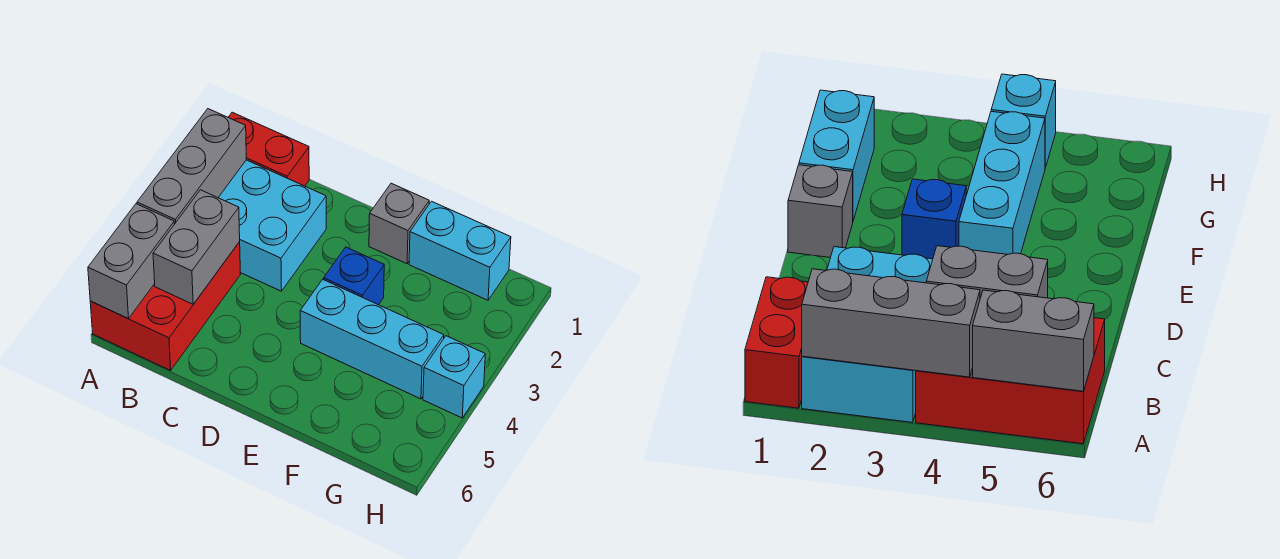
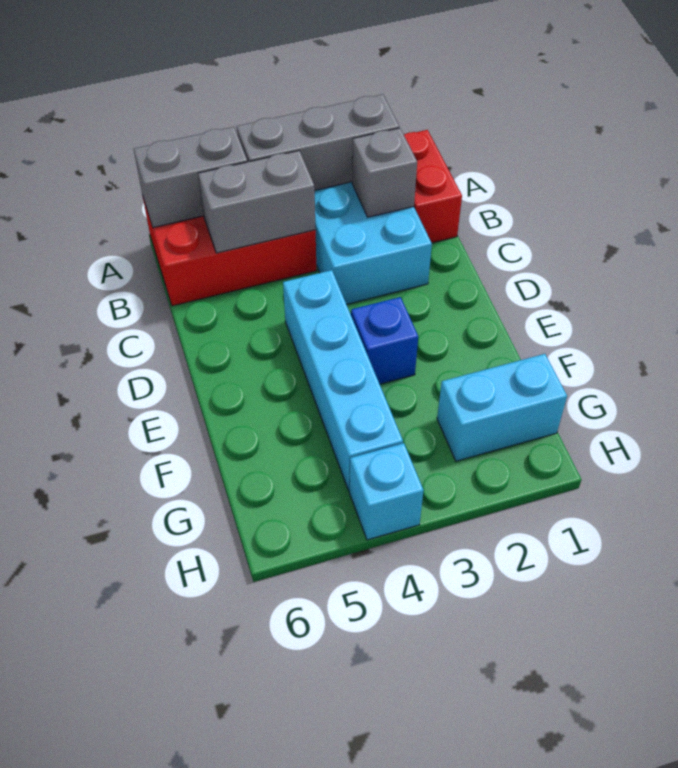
grey 1x1 brick [369,183,429,264] -> grey 1x1 brick moved to [352,128,417,217]
cyan 1x3 brick [300,279,444,399] -> cyan 1x4 brick [283,270,403,491]
cyan 1x2 brick [409,201,511,300] -> cyan 1x2 brick turned to [437,354,567,461]

